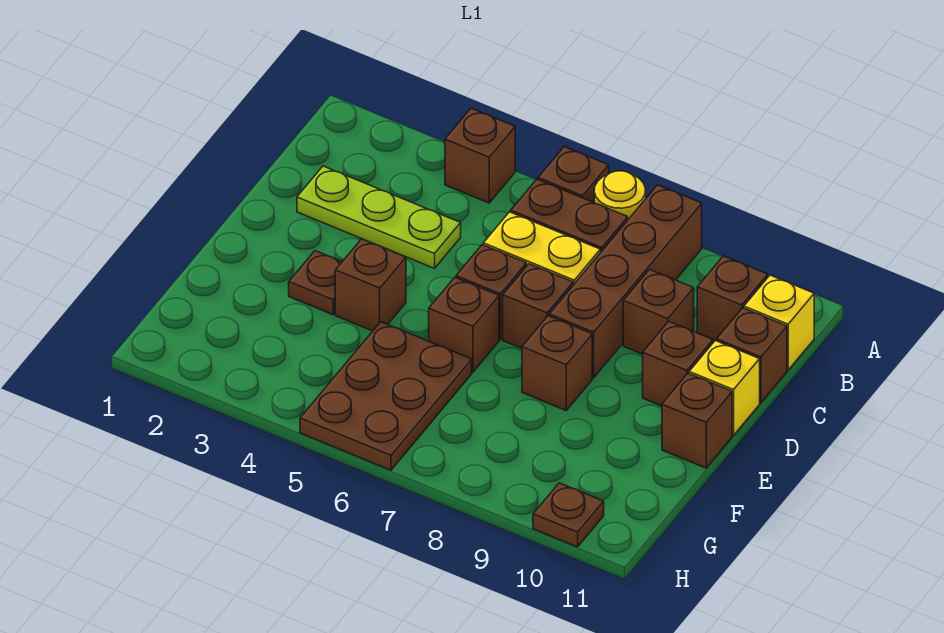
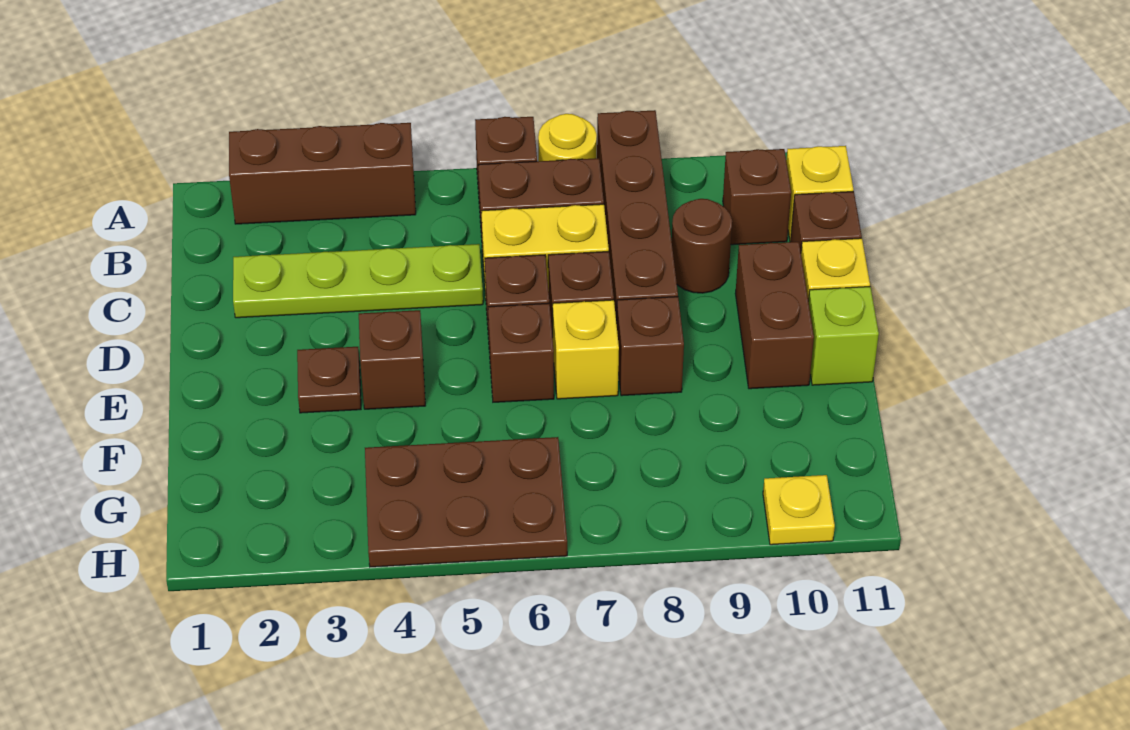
brown 1x1 brick [445,108,515,203] -> brown 1x3 brick [229,123,416,224]
lime 1x3 plate [297,166,461,268] -> lime 1x4 plate [233,244,483,318]
brown 1x1 brick [623,270,694,354] -> brown 1x1 round brick [672,199,732,293]
brown 1x1 brick [643,321,713,406] -> brown 1x2 brick [735,242,814,389]
none -> yellow 1x1 brick [553,300,619,399]
brown 1x1 brick [662,373,732,468] -> lime 1x1 brick [808,287,879,385]
brown 2x3 plate [300,322,472,470] -> brown 2x3 plate turned to [365,437,567,567]
brown 1x1 plate [533,483,604,547] -> yellow 1x1 plate [763,475,835,545]

